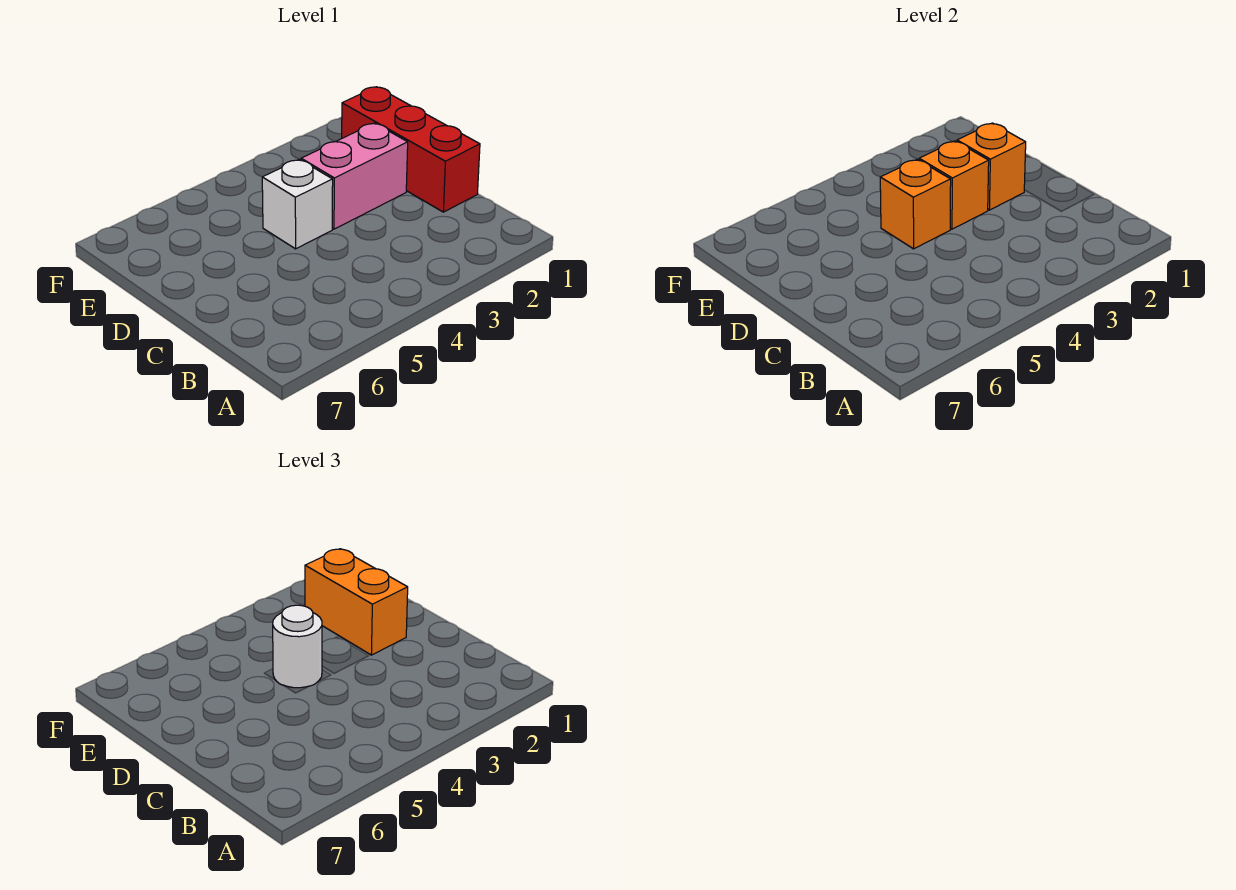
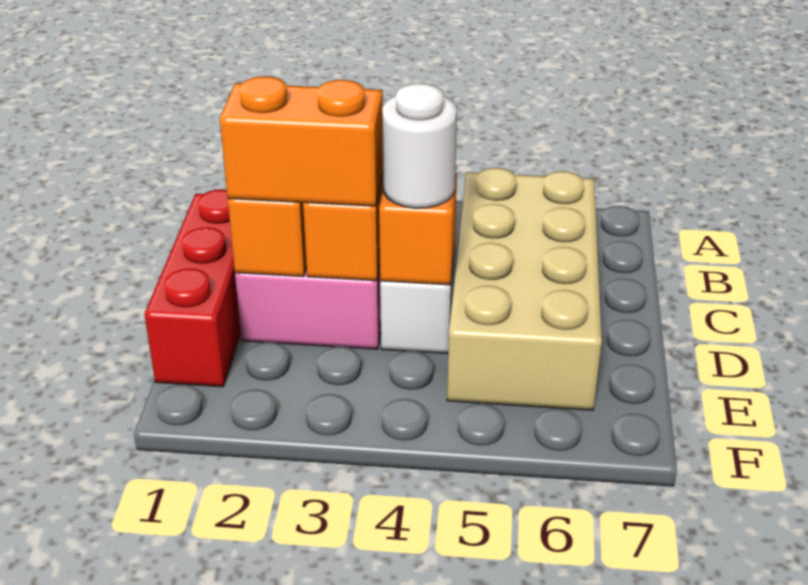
none -> tan 2x4 brick [447,168,602,410]
orange 1x2 brick [305,549,408,655] -> orange 1x2 brick turned to [220,76,383,206]

